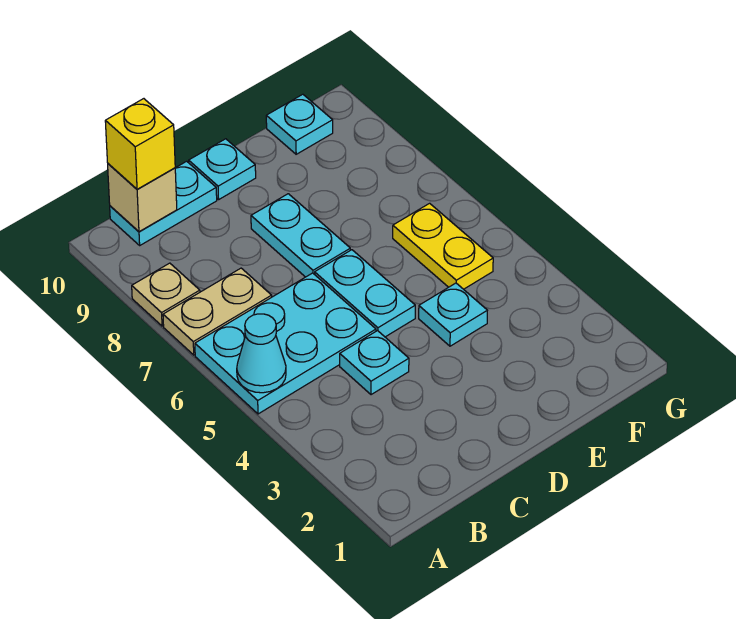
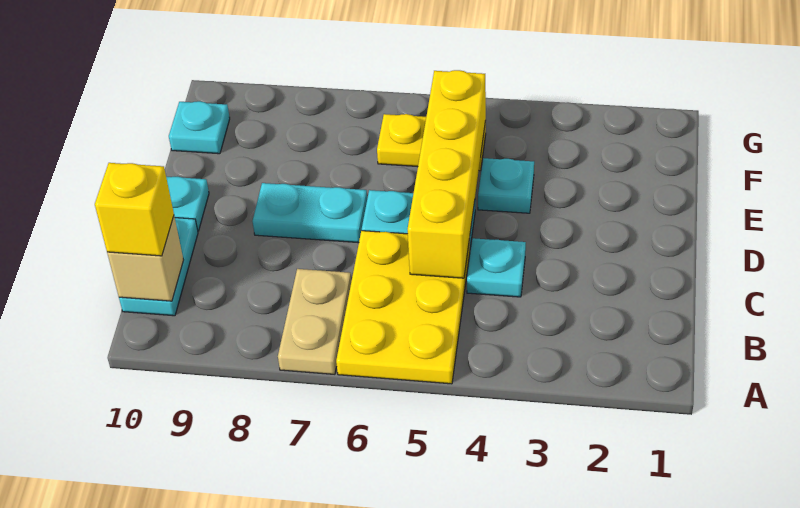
cyan 2x3 plate [195,273,376,414] -> yellow 2x3 plate [336,231,470,384]
cyan 1x1 cone [237,314,286,393] -> none
tan 1x1 plate [132,263,200,326] -> none
none -> yellow 1x4 brick [408,70,486,278]

